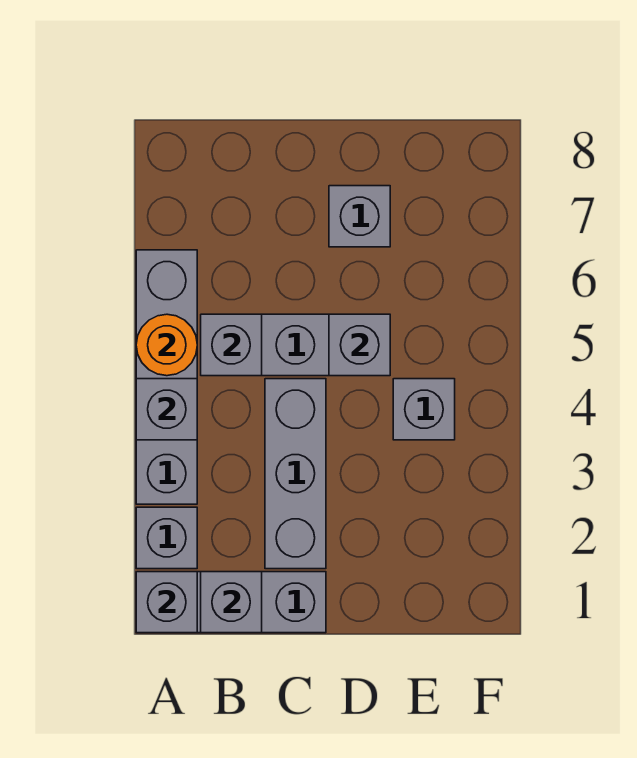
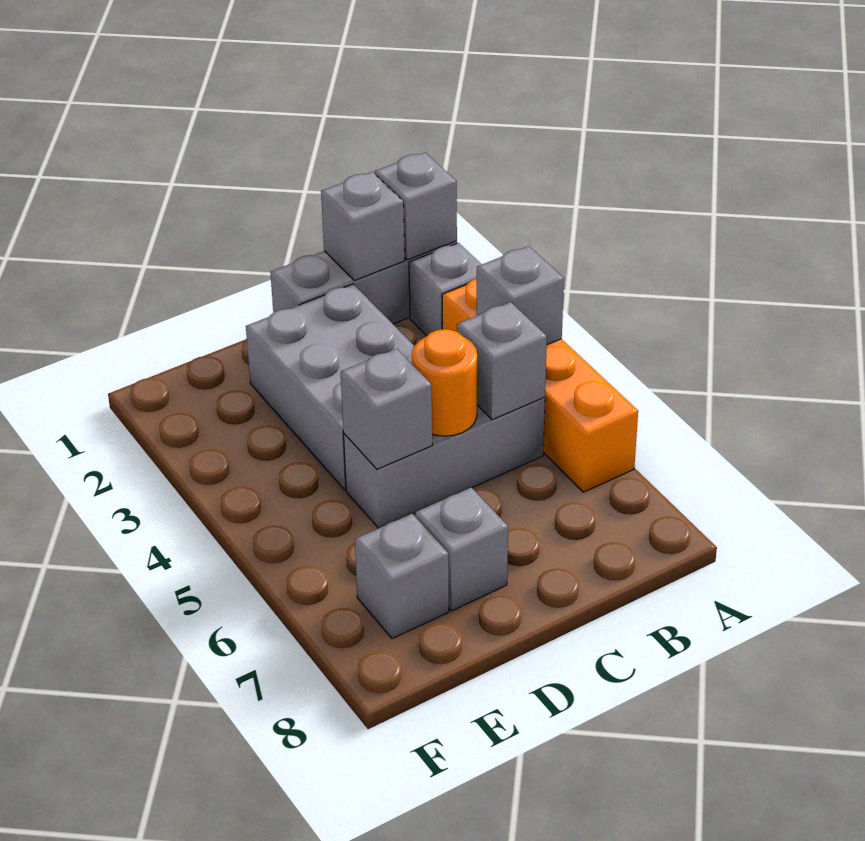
grey 1x4 brick [136,250,197,504] -> orange 1x4 brick [442,278,638,492]
orange 1x1 round brick [136,314,197,376] -> orange 1x1 round brick moved to [412,329,477,436]
grey 1x3 brick [265,379,326,569] -> grey 2x3 brick [246,284,414,490]
grey 1x1 brick [393,379,455,440] -> grey 1x1 brick moved to [355,514,449,639]

